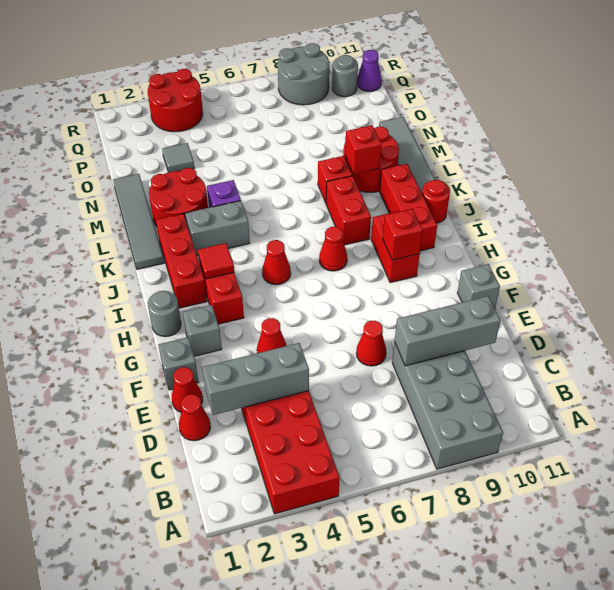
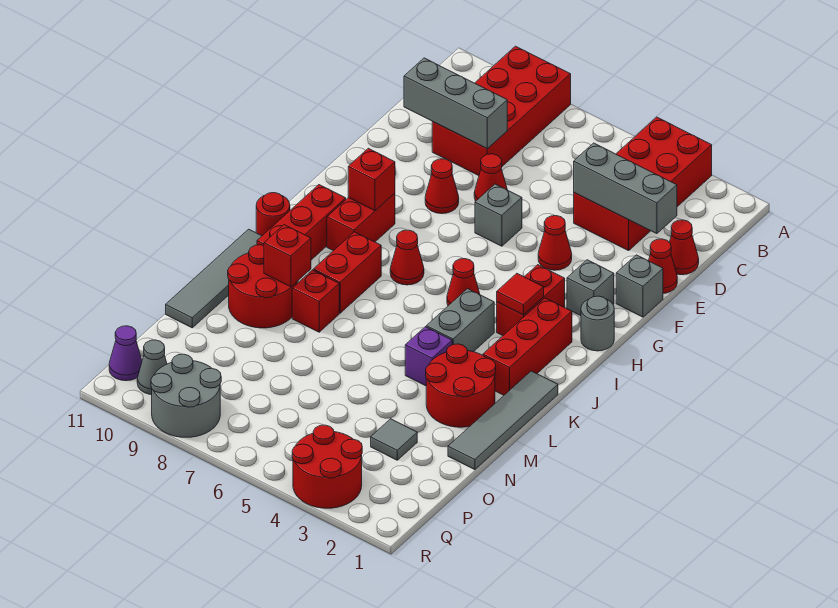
grey 2x4 brick [392,342,503,469] -> red 2x4 brick [432,46,571,176]
none -> red 1x1 cone [425,159,459,214]
grey 1x1 brick [457,264,500,308] -> grey 1x1 brick moved to [475,184,522,246]
grey 1x2 brick [185,201,250,256] -> grey 1x2 brick turned to [426,289,494,352]
grey 1x1 round brick [332,55,358,97] -> grey 1x1 cone [137,340,167,395]

